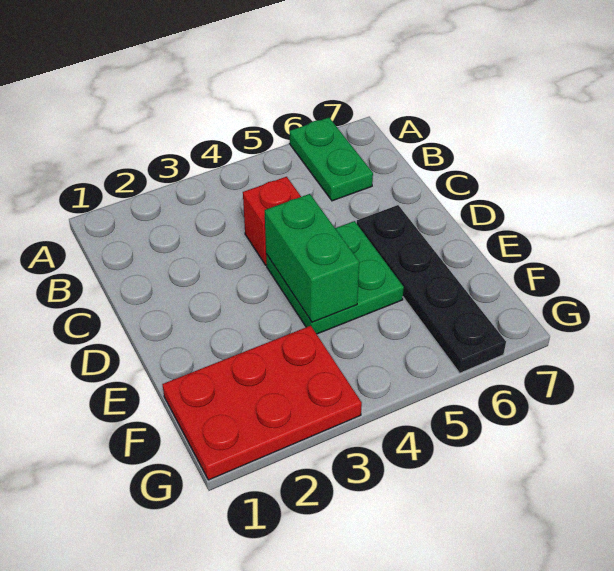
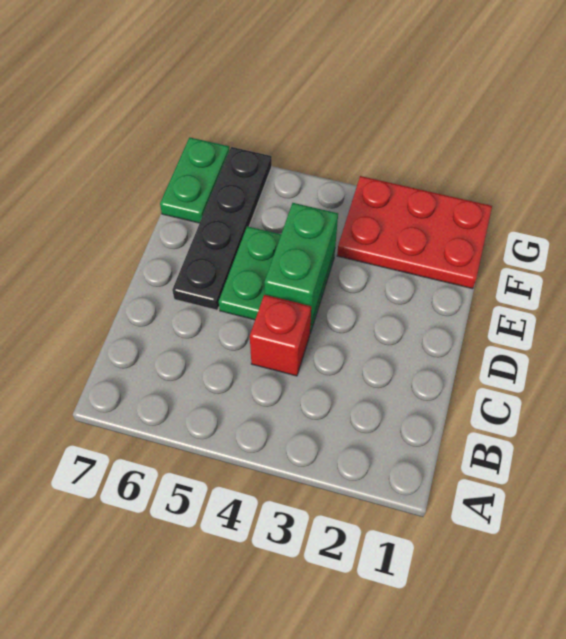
green 1x2 plate [290,118,373,201] -> green 1x2 plate moved to [160,137,229,223]

